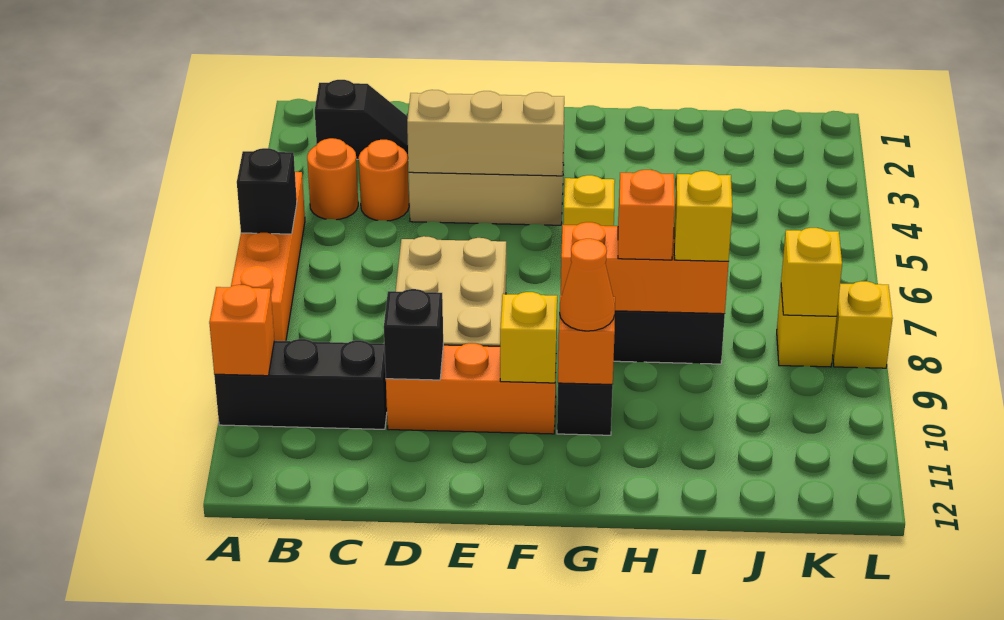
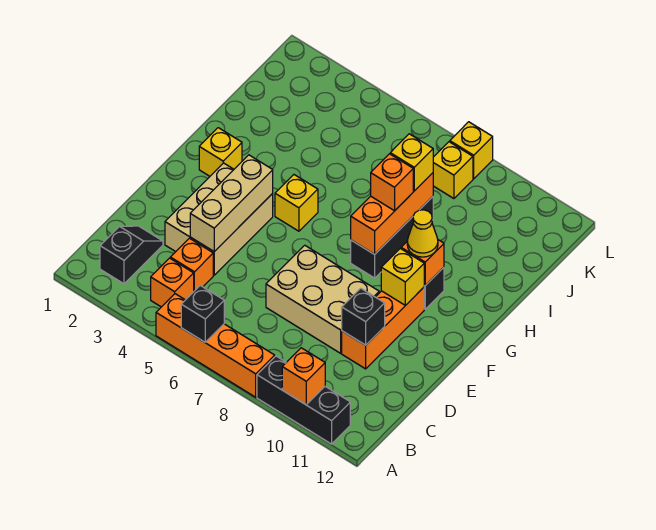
black 1x3 brick [214,339,387,429] -> black 1x3 brick turned to [257,356,350,444]
orange 1x1 round brick [307,138,358,220] -> orange 1x1 brick [151,258,194,307]
orange 1x1 round brick [359,140,409,221] -> orange 1x1 brick [170,238,213,291]
orange 1x1 cone [559,239,615,331] -> yellow 1x1 cone [407,210,438,257]
yellow 1x1 brick [781,228,842,316] -> yellow 1x1 brick moved to [199,128,242,176]

